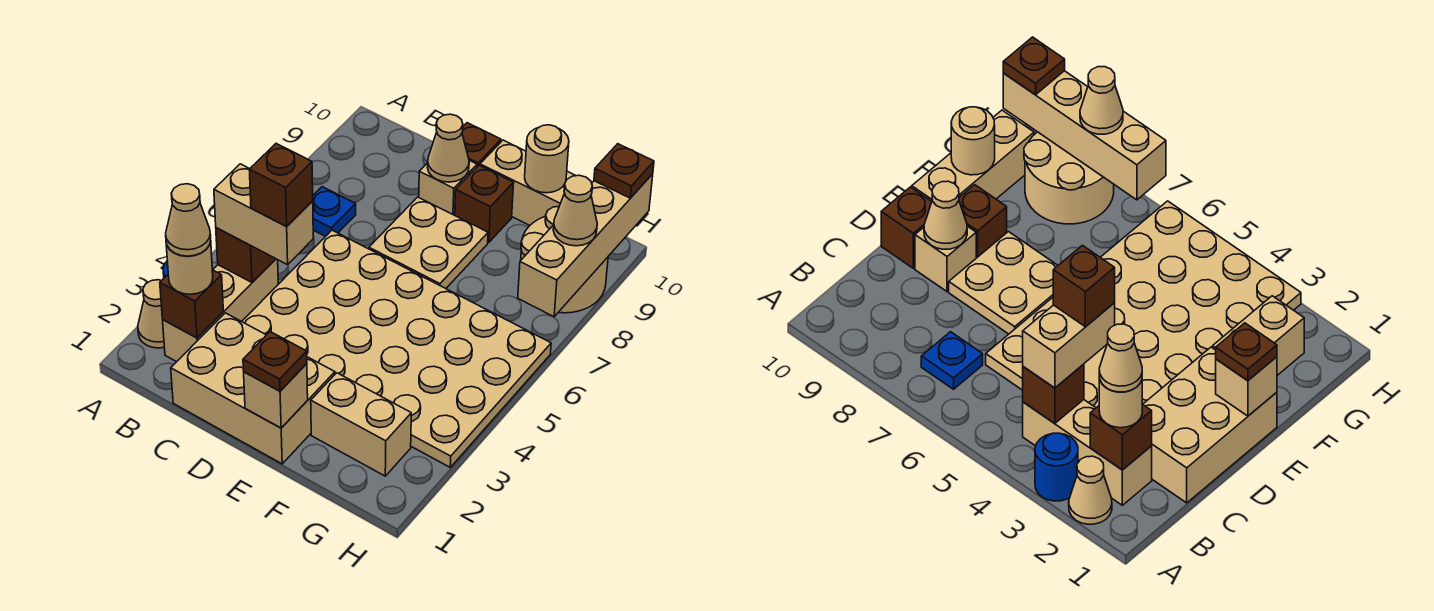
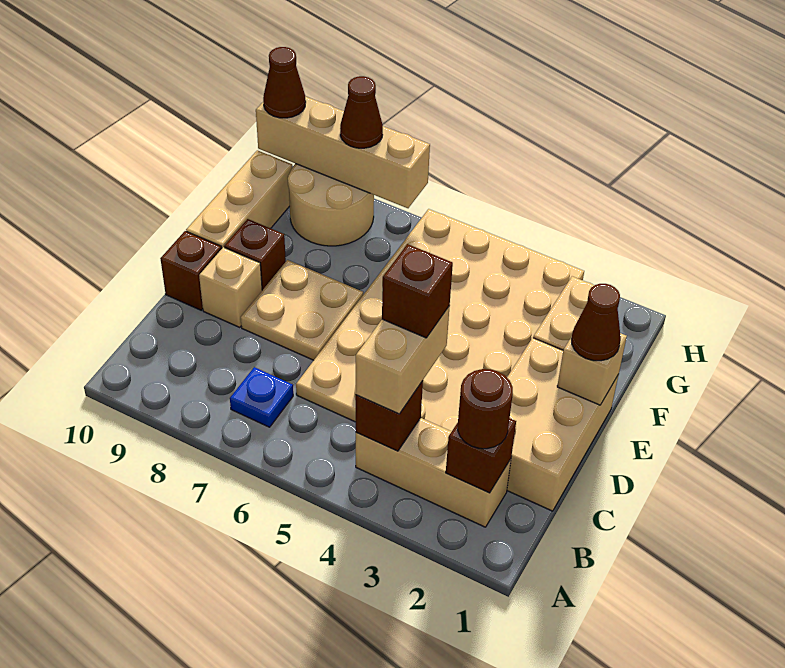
tan 1x1 cone [138,280,164,348] -> none
blue 1x1 round brick [1035,433,1078,501] -> none
tan 1x1 round brick [166,241,213,294] -> brown 1x1 round brick [458,369,513,449]
tan 1x1 cone [166,184,211,256] -> none
tan 1x1 cone [428,114,469,182] -> none
brown 1x1 plate [243,332,307,391] -> brown 1x1 cone [571,284,621,361]
tan 1x1 round brick [525,125,569,193] -> none
tan 1x1 cone [553,175,597,246] -> brown 1x1 cone [340,76,383,148]
brown 1x1 plate [594,144,654,198] -> brown 1x1 cone [263,47,306,118]

